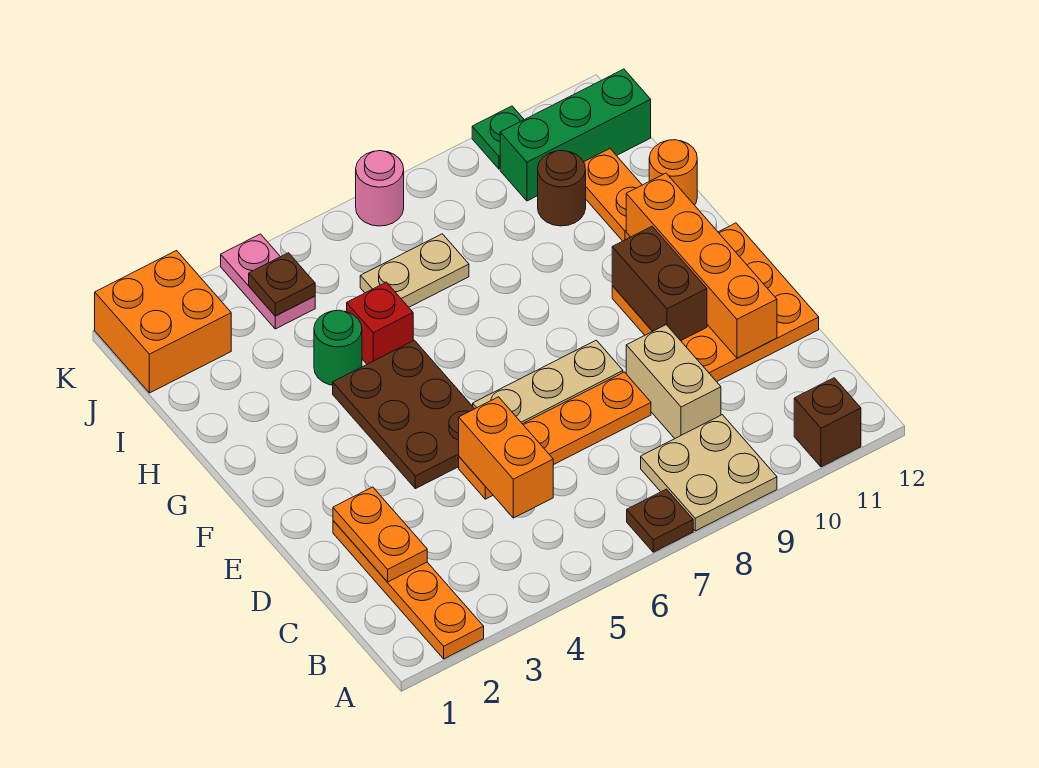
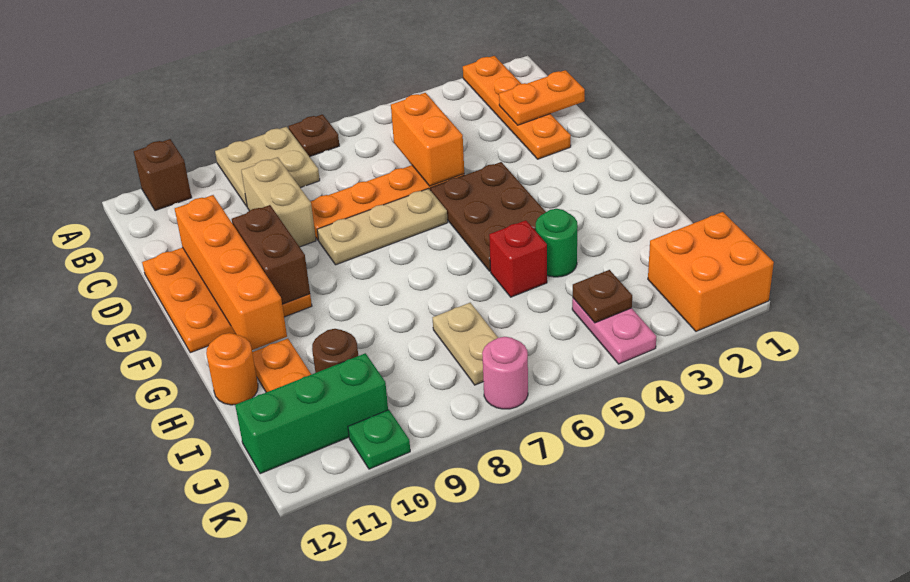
orange 1x2 plate [333,487,427,582] -> orange 1x2 plate turned to [499,70,585,125]
tan 1x2 plate [360,234,469,307] -> tan 1x2 plate turned to [433,303,498,385]

